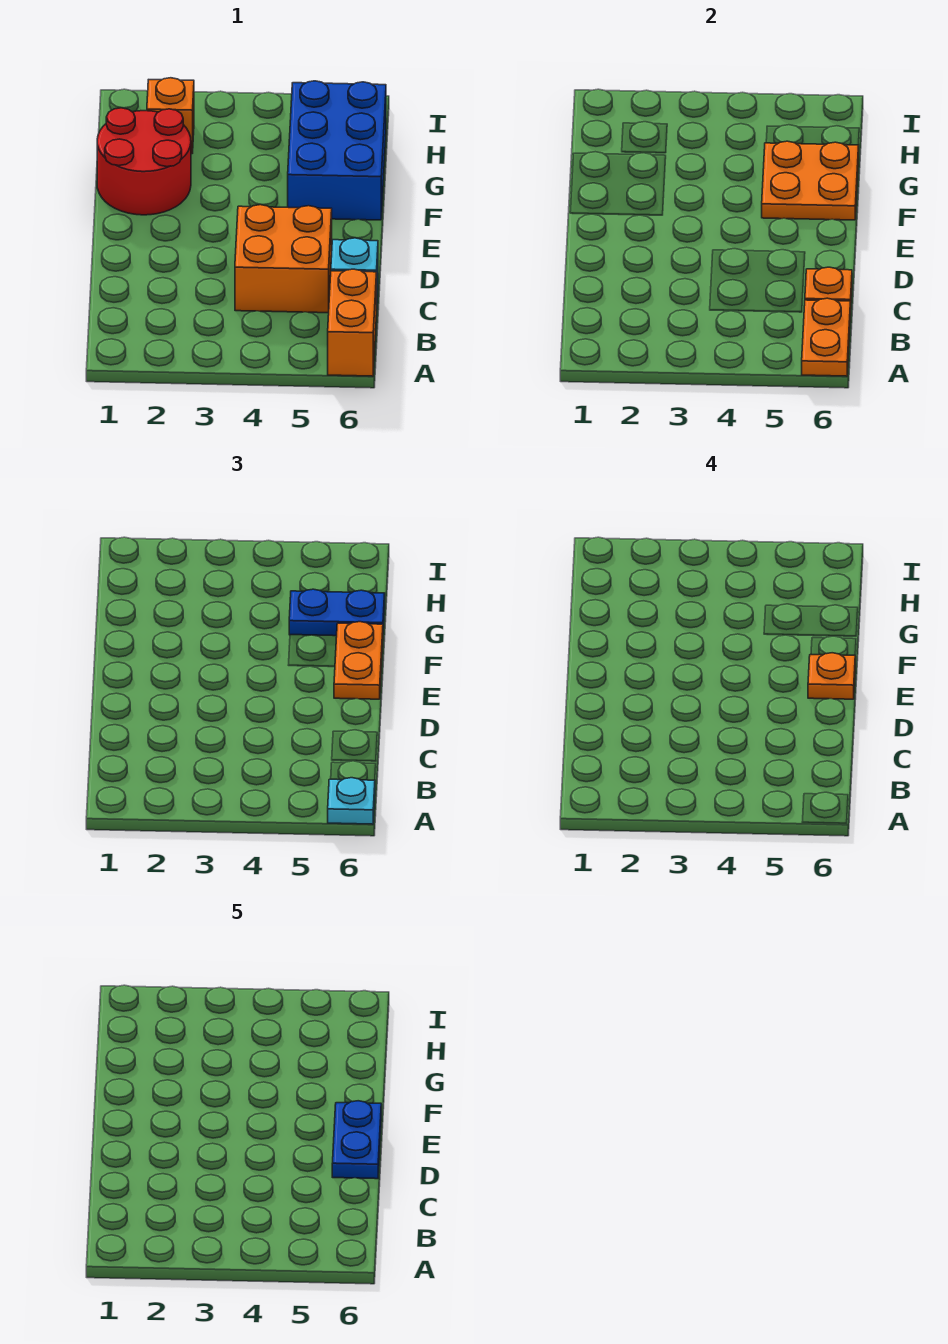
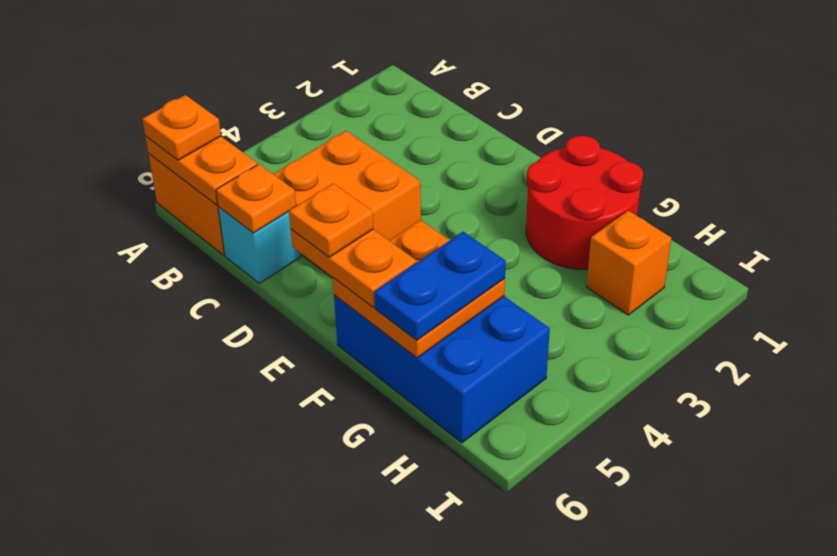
cyan 1x1 plate [328,778,375,824] -> orange 1x1 plate [142,95,221,160]
blue 1x2 plate [332,1101,381,1179] -> none

